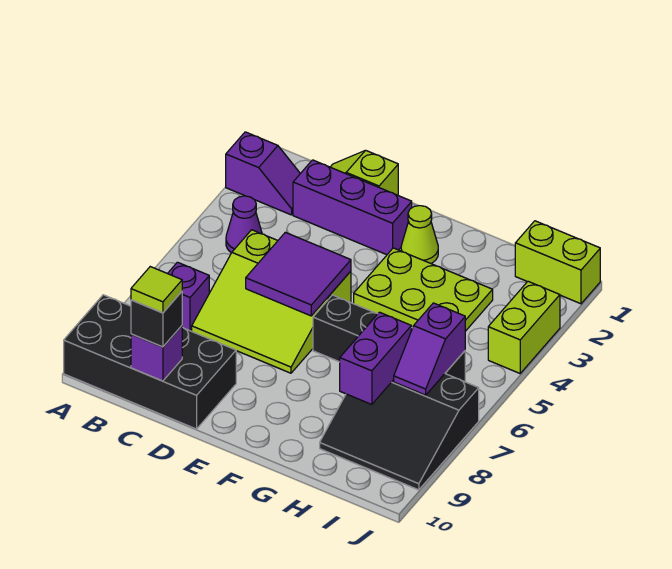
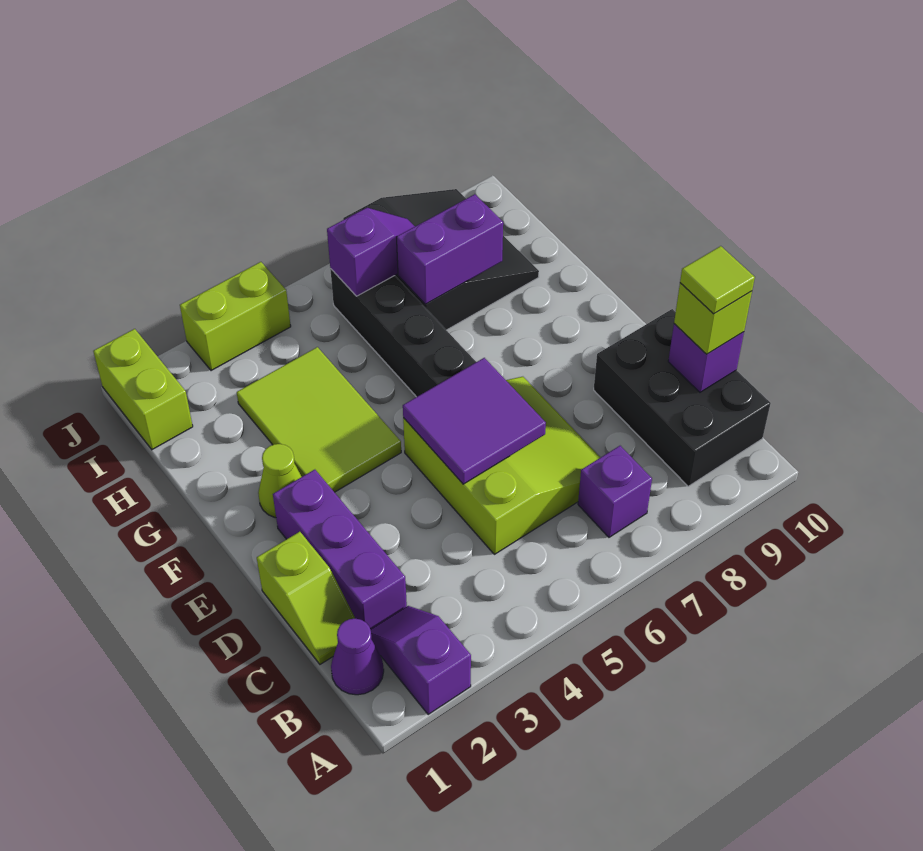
black 2x4 brick [64,295,236,429] -> black 2x3 brick [594,309,771,486]
purple 1x1 cone [226,196,262,253] -> purple 1x1 cone moved to [331,619,384,695]
black 1x1 brick [131,292,182,347] -> lime 1x1 brick [674,283,752,354]
lime 2x3 plate [354,248,493,331] -> lime 2x3 tile [237,347,401,492]

